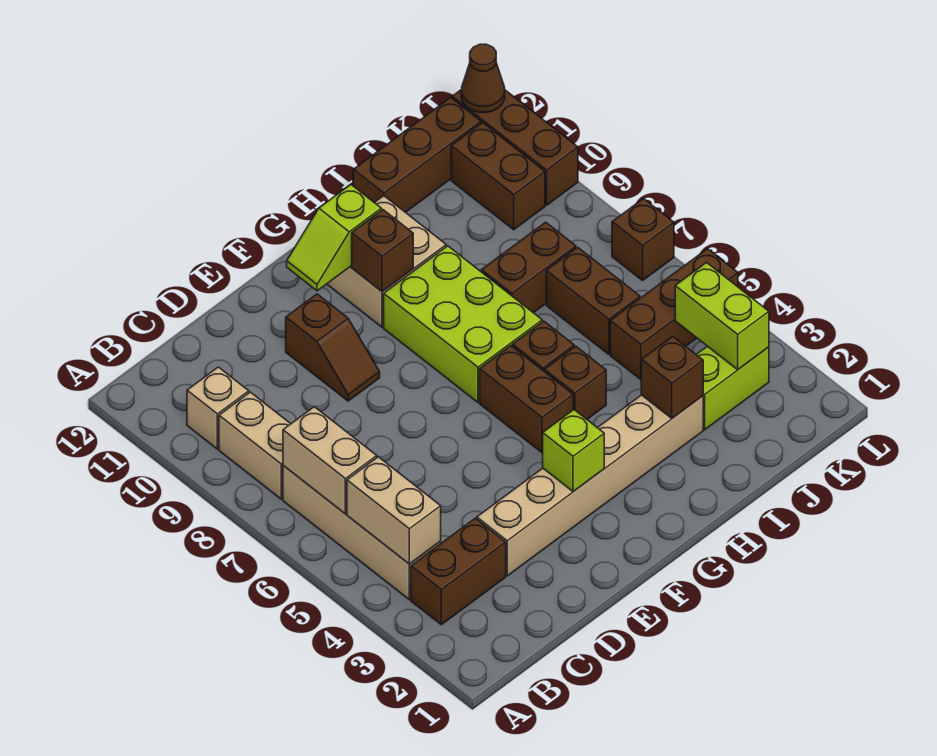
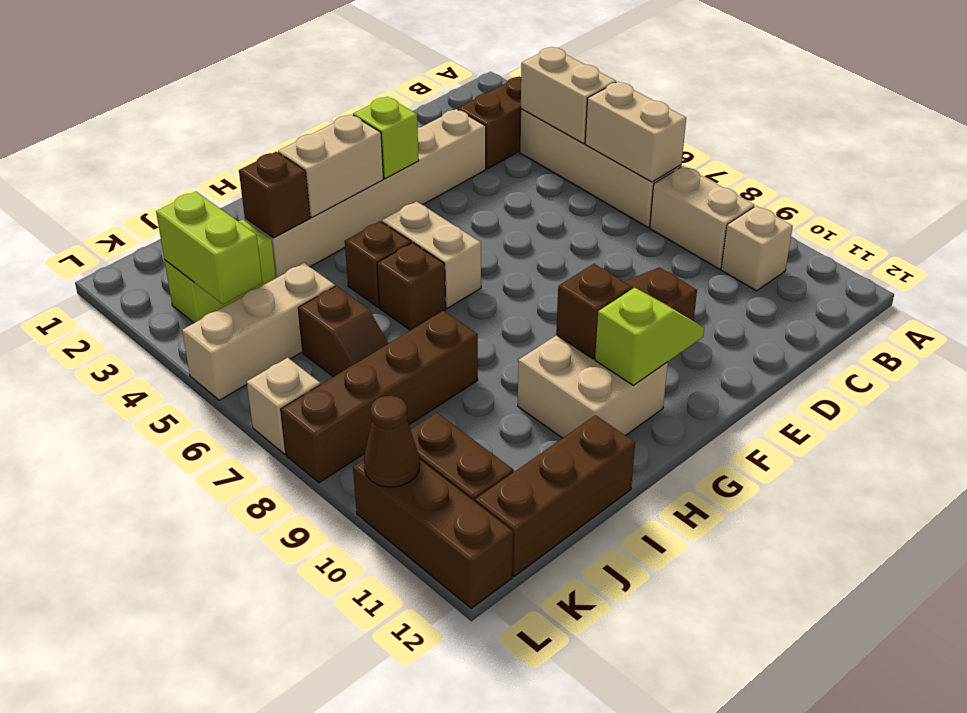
none -> tan 1x2 brick [278,114,383,217]
brown 1x2 brick [480,346,573,453] -> tan 1x2 brick [382,201,481,308]
lime 2x3 brick [384,246,542,402] -> none
brown 1x2 brick [481,222,576,313] -> brown 1x4 brick [281,311,478,483]
brown 1x3 brick [610,249,738,379] -> tan 1x3 brick [182,263,335,400]
brown 1x2 brick [546,247,640,354] -> brown 1x2 slope [298,286,389,377]
brown 1x1 brick [612,199,674,280] -> tan 1x1 brick [247,358,320,454]
brown 1x1 cone [461,44,505,113] -> brown 1x1 cone moved to [364,396,420,487]

